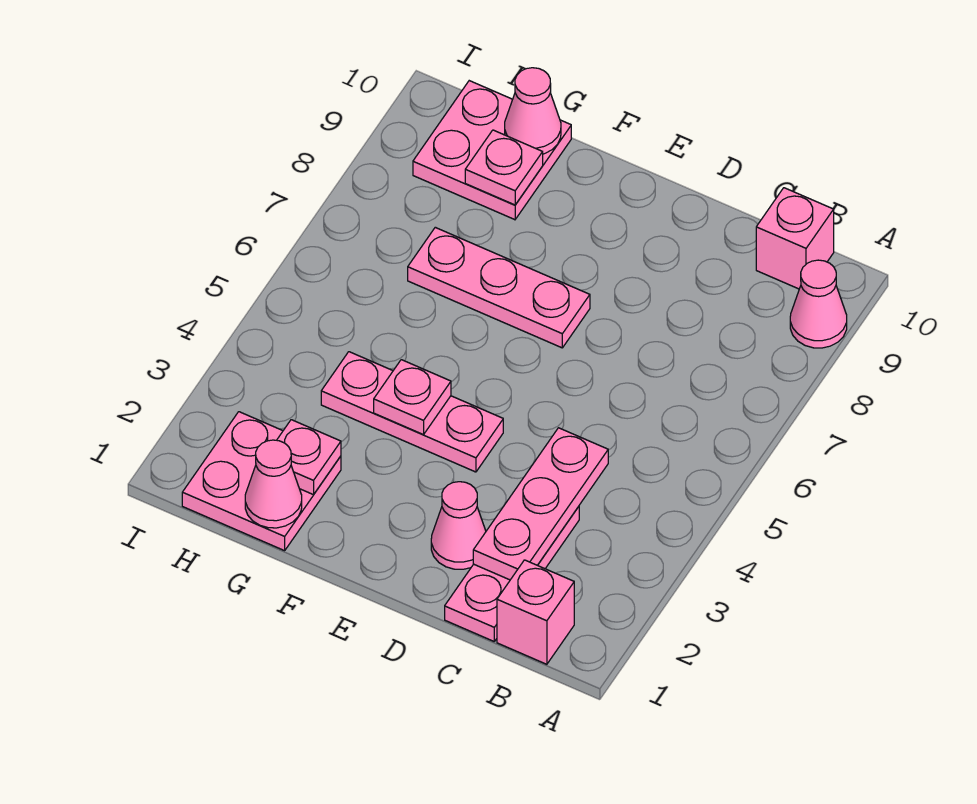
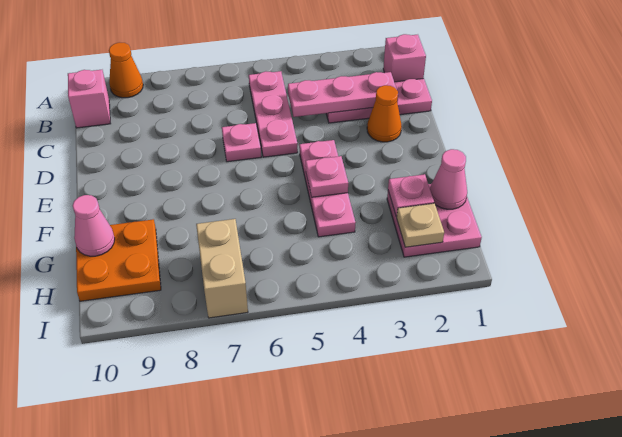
pink 1x1 cone [790,260,847,348] -> orange 1x1 cone [109,42,143,98]
pink 1x1 cone [431,482,486,569] -> orange 1x1 cone [367,85,402,142]
pink 1x3 plate [408,227,590,348] -> pink 1x3 plate moved to [249,71,298,157]
pink 2x2 plate [413,81,571,220] -> orange 2x2 plate [76,219,161,301]
pink 1x1 plate [465,130,543,205] -> pink 1x1 plate moved to [222,123,261,162]
none -> tan 1x1 plate [396,203,444,247]
none -> tan 1x2 brick [196,219,248,318]

